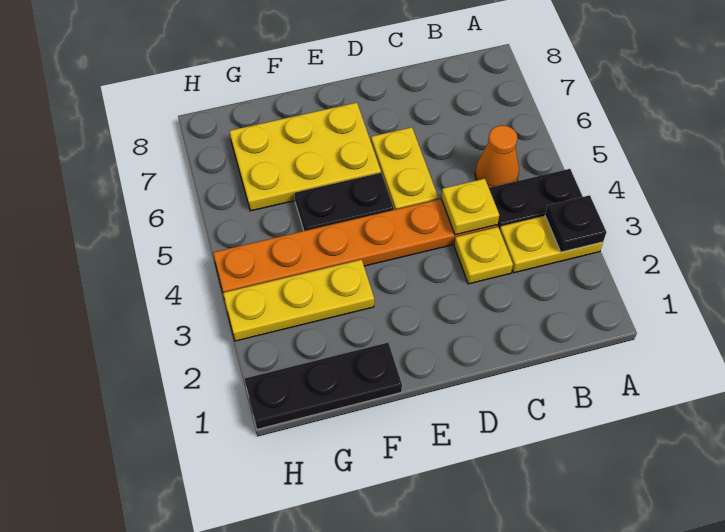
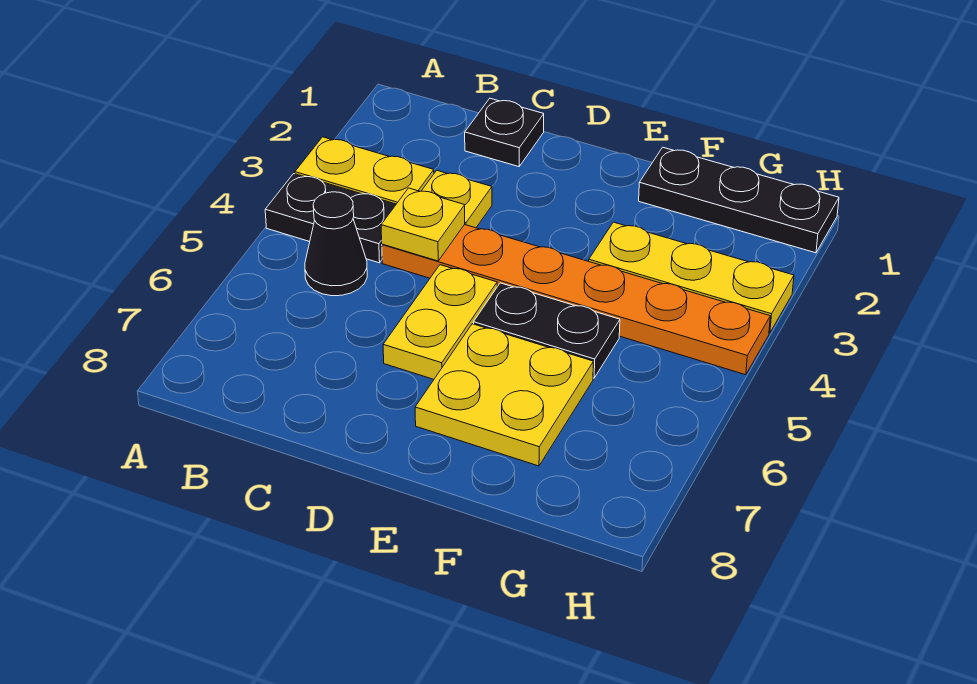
black 1x1 plate [545,195,606,252] -> black 1x1 plate moved to [465,98,544,167]
orange 1x1 cone [475,125,519,188] -> black 1x1 cone [305,192,367,296]
yellow 2x3 plate [230,103,381,211] -> yellow 2x2 plate [415,324,593,466]

